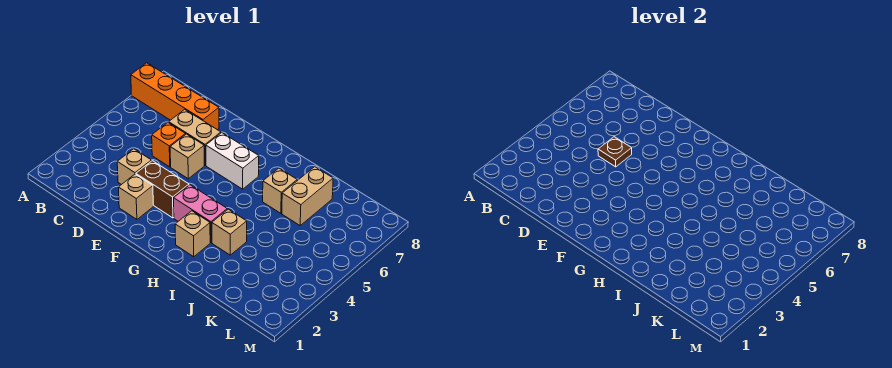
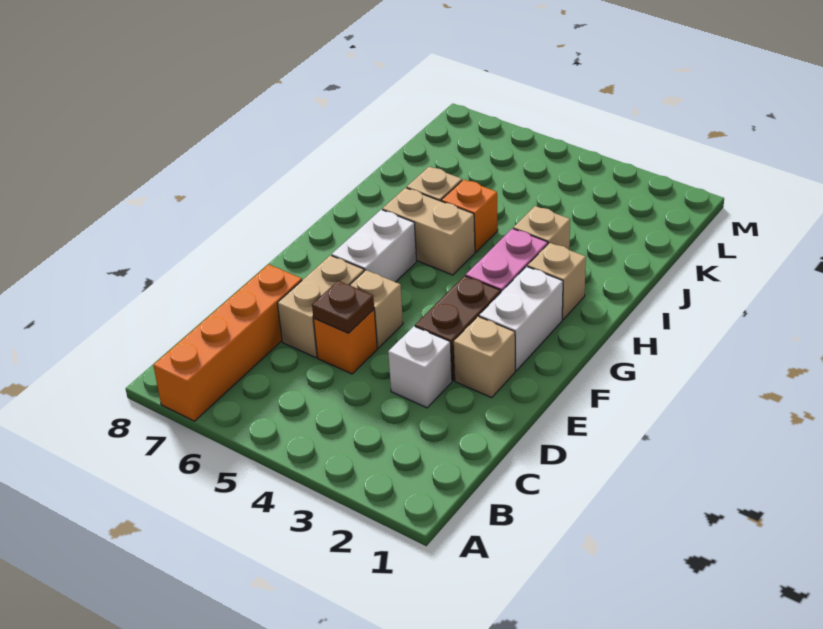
tan 1x1 brick [117,149,151,185] -> white 1x1 brick [388,326,452,408]
none -> white 1x2 brick [479,267,563,371]
none -> orange 1x1 brick [441,179,498,252]
tan 1x2 brick [282,167,333,225] -> tan 1x2 brick moved to [382,188,475,275]

